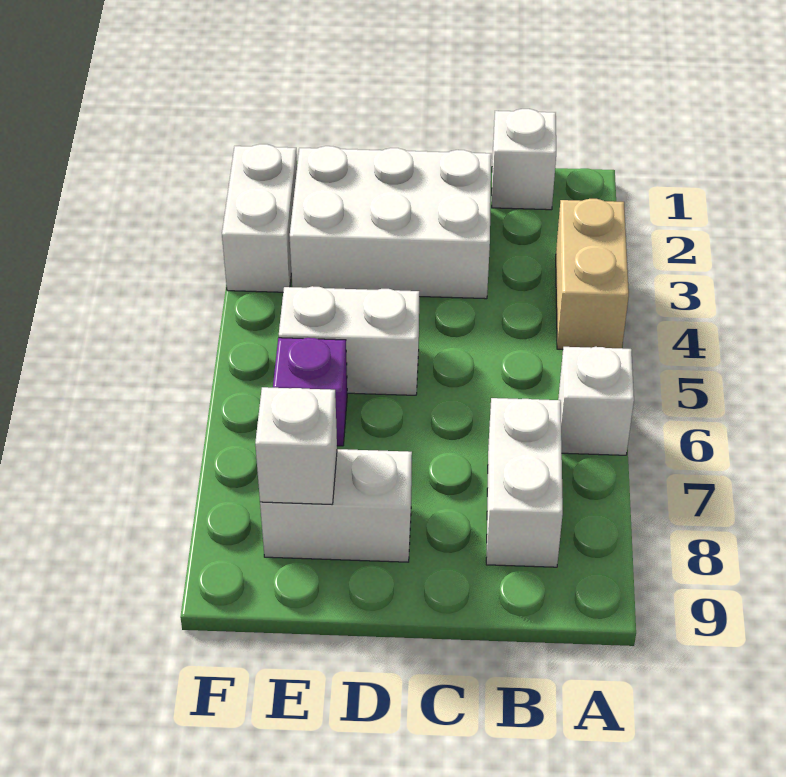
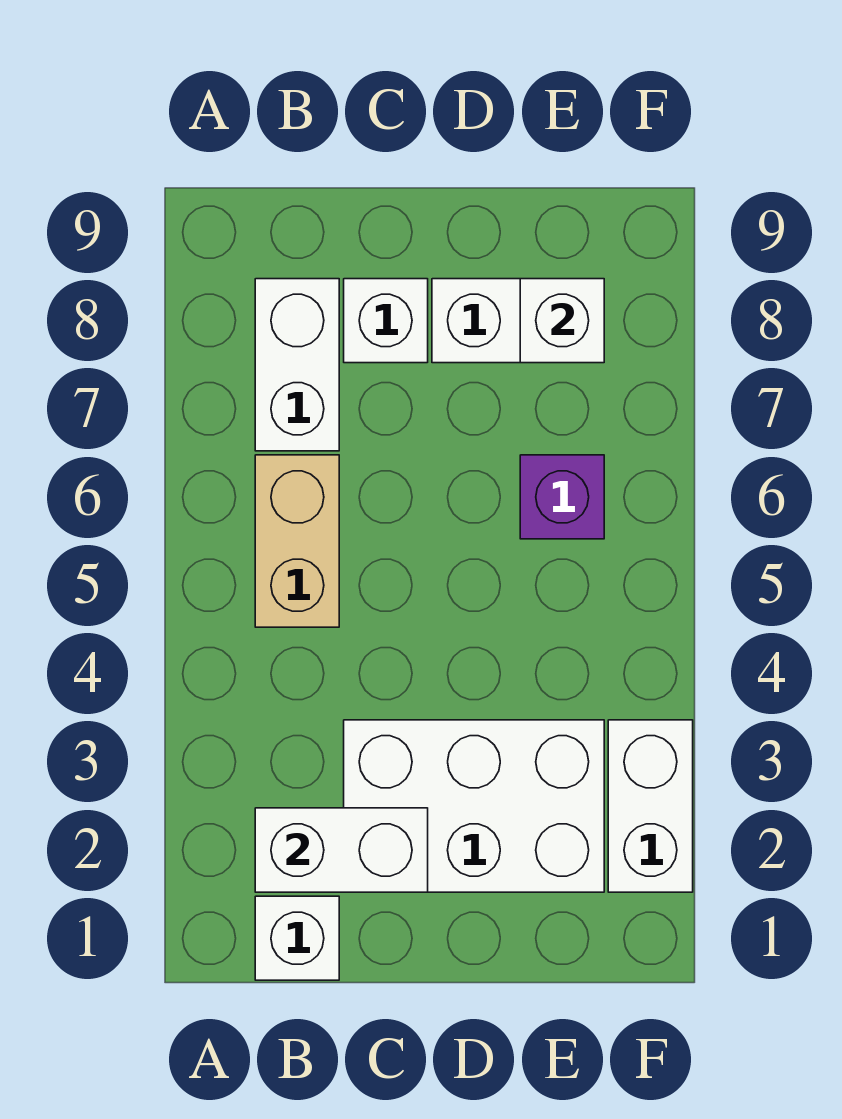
tan 1x2 brick [556,199,629,349] -> tan 1x2 brick moved to [255,455,339,627]
white 1x1 brick [558,347,634,455] -> white 1x1 brick moved to [344,279,428,363]
white 1x2 brick [279,286,419,395] -> white 1x2 brick moved to [255,808,428,892]

